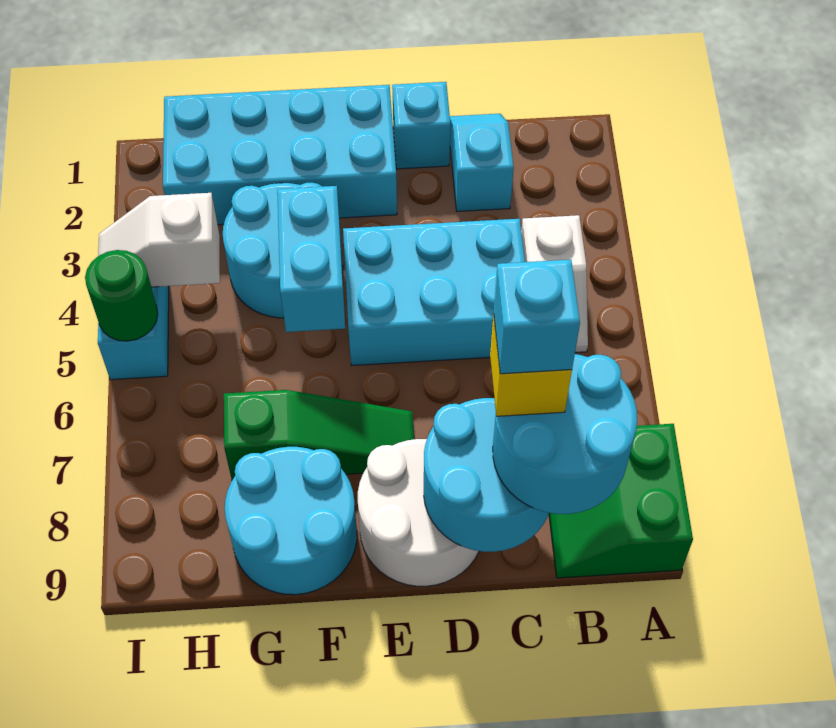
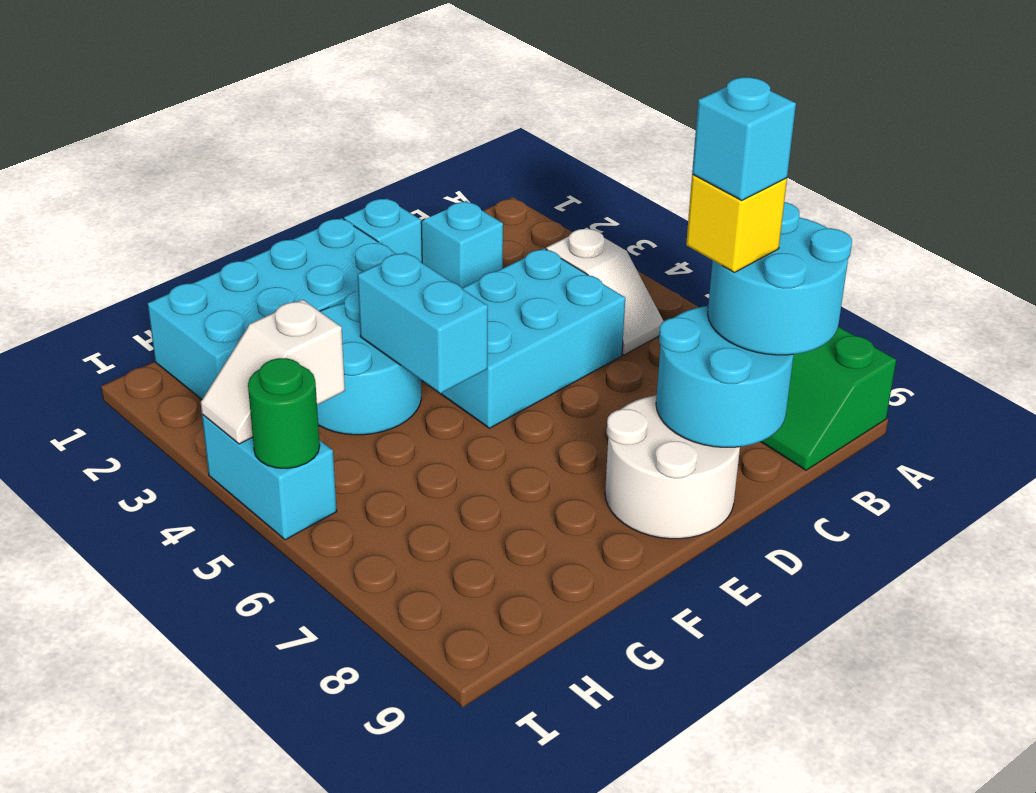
green 1x3 slope [224,390,414,480] -> none
cyan 2x2 round brick [225,447,357,595] -> none

